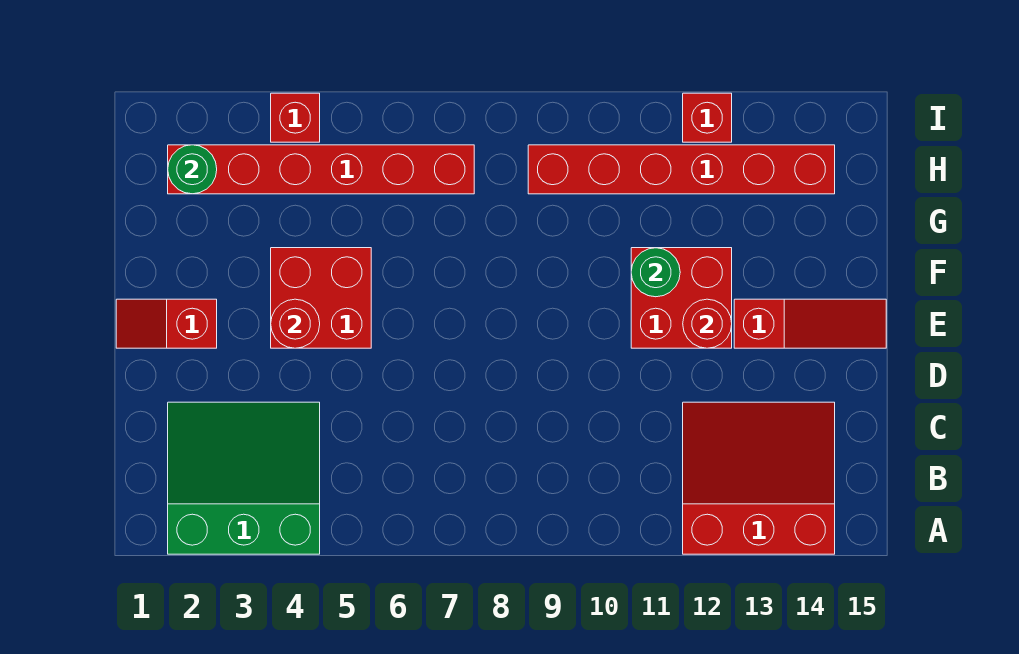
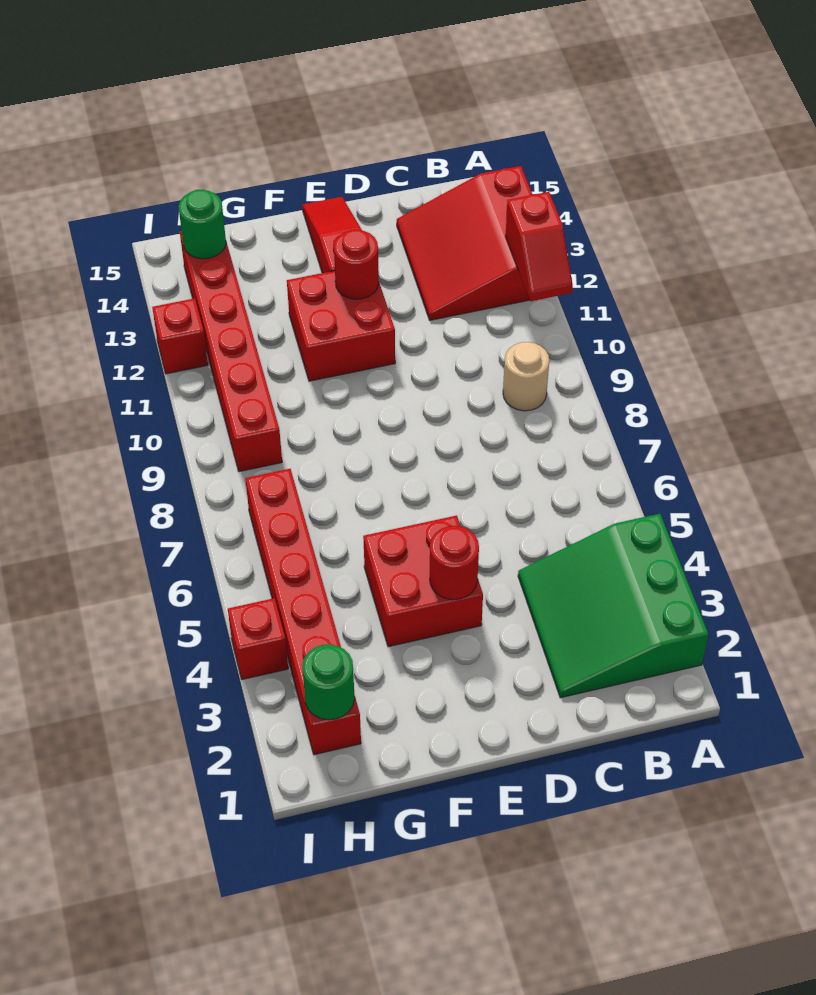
none -> tan 1x1 round brick [503,342,549,411]
red 1x2 slope [116,299,217,348] -> red 1x2 slope moved to [505,192,573,301]
green 1x1 round brick [631,248,680,297] -> green 1x1 round brick moved to [179,190,226,259]

